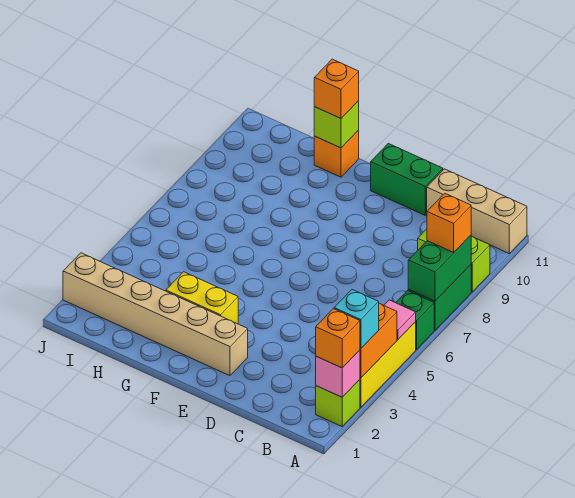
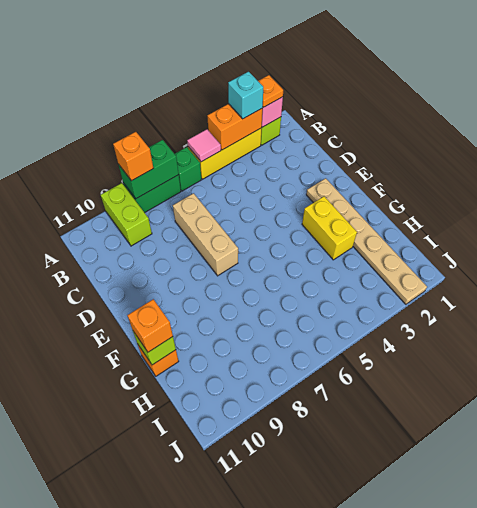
orange 1x1 brick [316,309,360,368] -> orange 1x1 plate [258,75,283,107]
tan 1x3 brick [427,169,527,253] -> tan 1x3 brick moved to [173,193,238,276]
green 1x2 brick [371,143,443,215] -> none
tan 1x6 brick [63,253,248,376] -> tan 1x6 plate [306,178,427,304]

